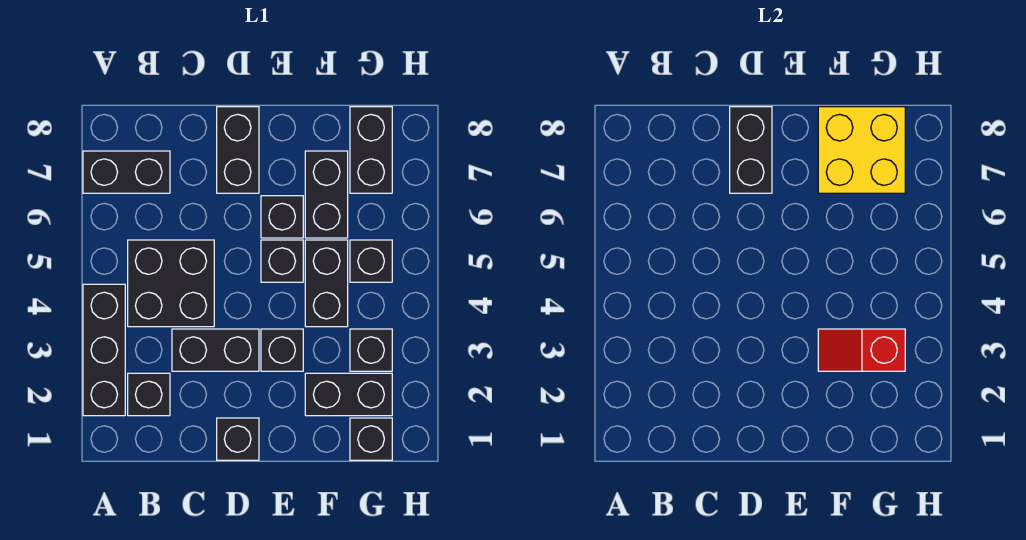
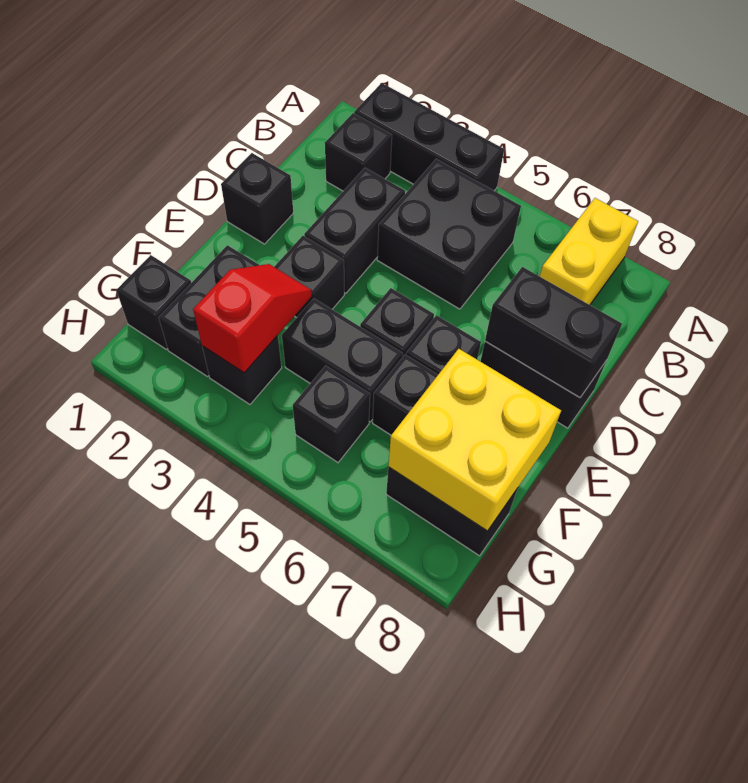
black 1x2 brick [83,151,170,193] -> yellow 1x2 brick [540,198,638,305]

